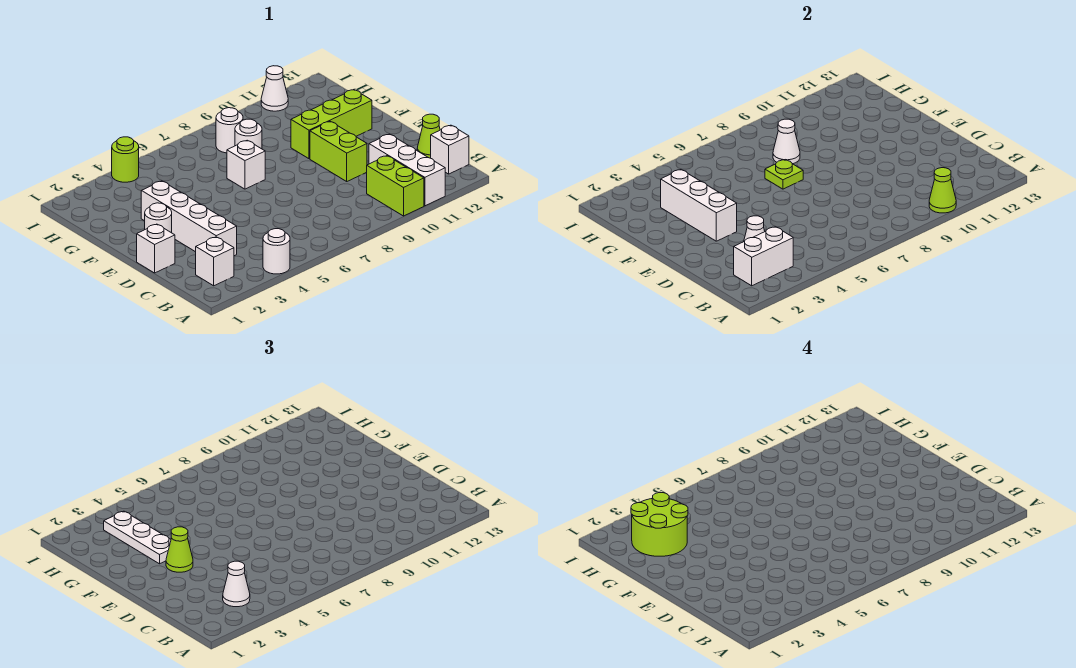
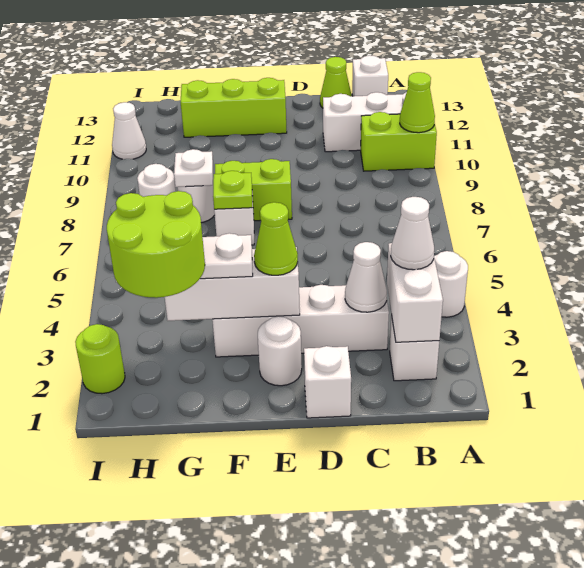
lime 1x2 brick [310,121,367,181] -> lime 1x2 brick moved to [215,159,292,221]
lime 1x3 brick [291,90,372,159] -> lime 1x3 brick turned to [181,78,287,137]
white 1x1 cone [773,119,800,164] -> white 1x1 plate [174,149,213,187]
lime 1x1 round brick [112,137,139,182] -> lime 1x1 round brick moved to [75,324,125,394]

